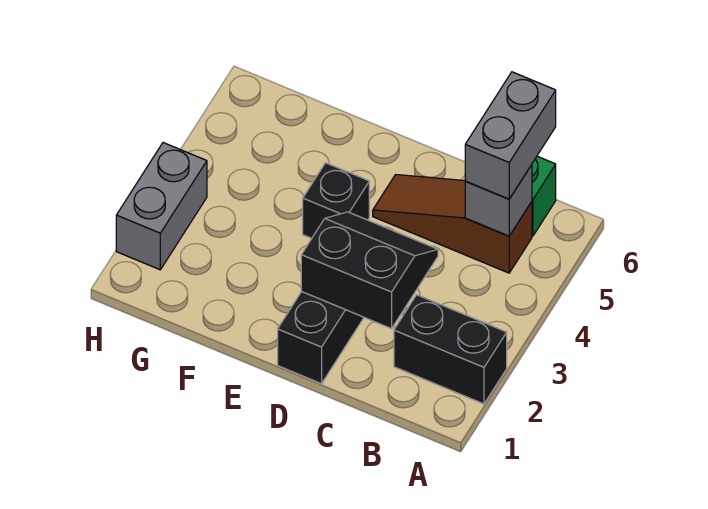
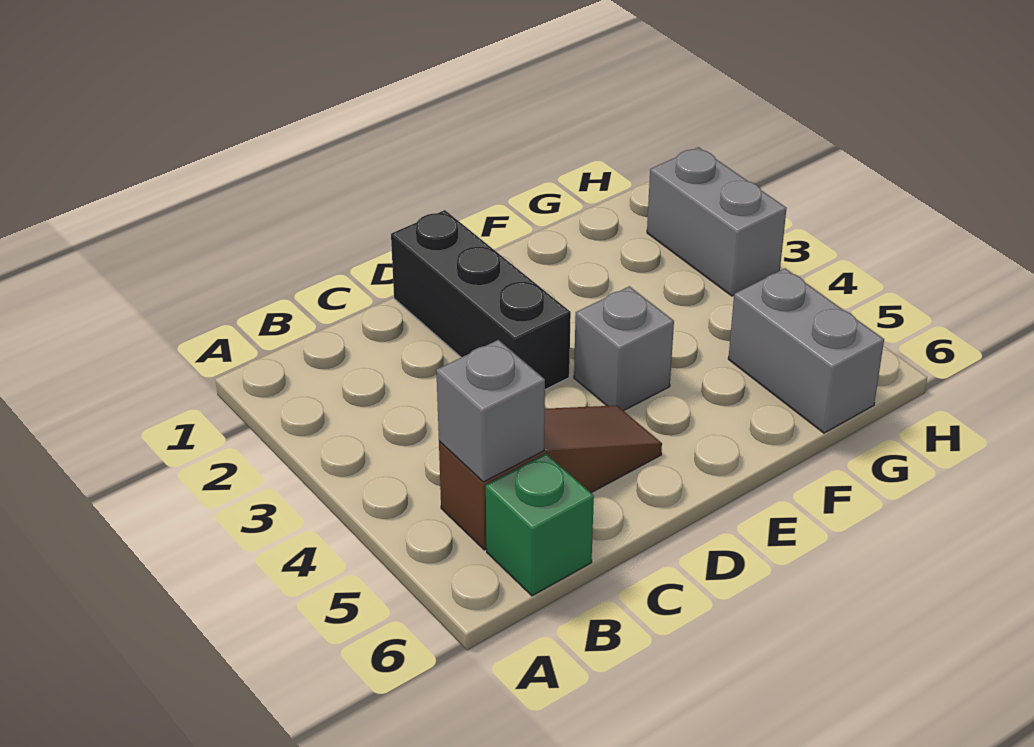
black 1x2 brick [394,295,507,404] -> none
grey 1x2 brick [465,72,556,199] -> grey 1x2 brick moved to [728,269,884,433]
black 2x2 slope [301,212,438,329] -> none
black 1x1 brick [303,163,369,238] -> grey 1x1 brick [574,286,674,411]

